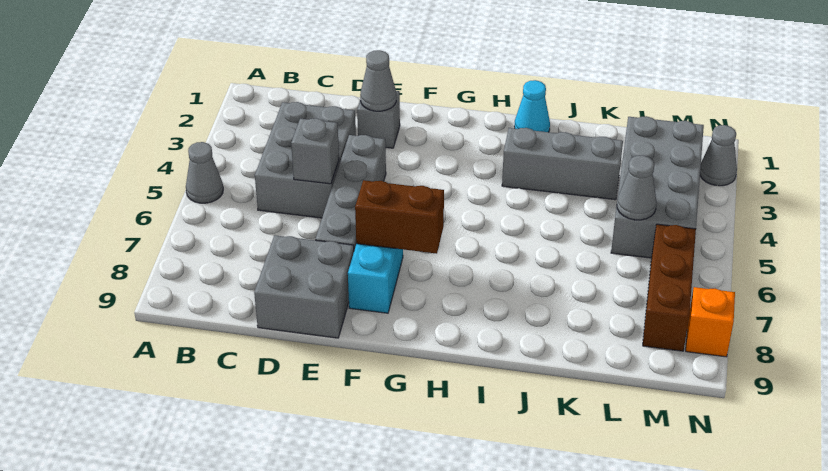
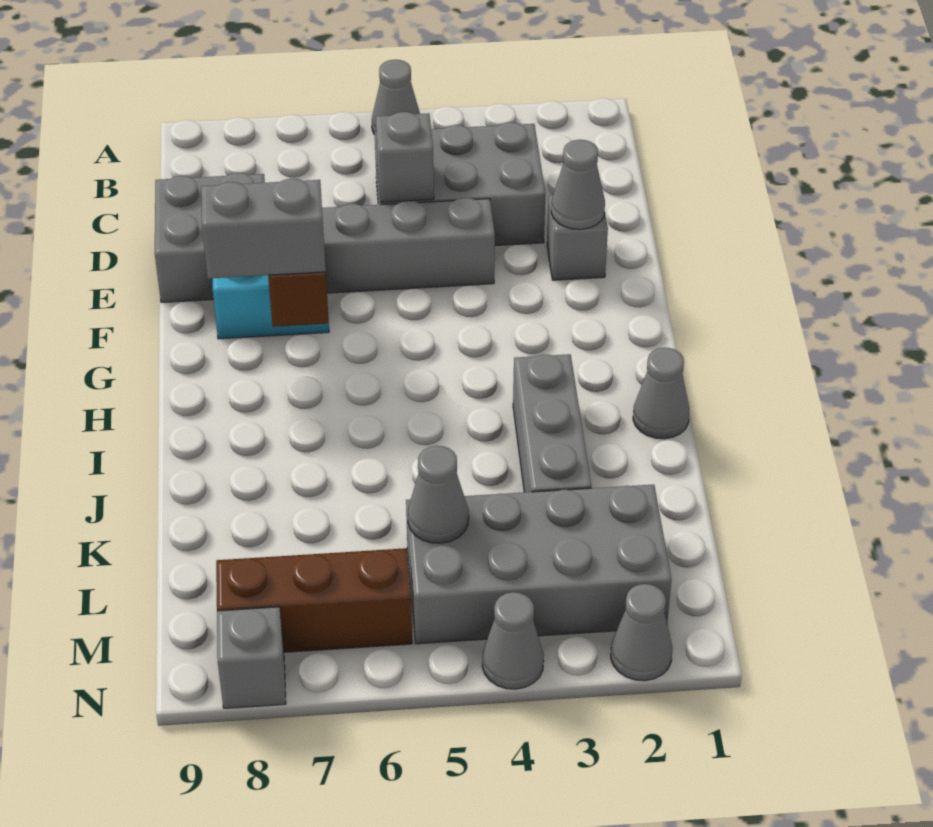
none -> grey 1x2 brick [201,179,326,278]
cyan 1x1 cone [514,80,550,132] -> grey 1x1 cone [633,348,689,439]
none -> grey 1x1 cone [482,592,544,689]
orange 1x1 brick [686,287,735,357] -> grey 1x1 brick [217,607,286,708]

